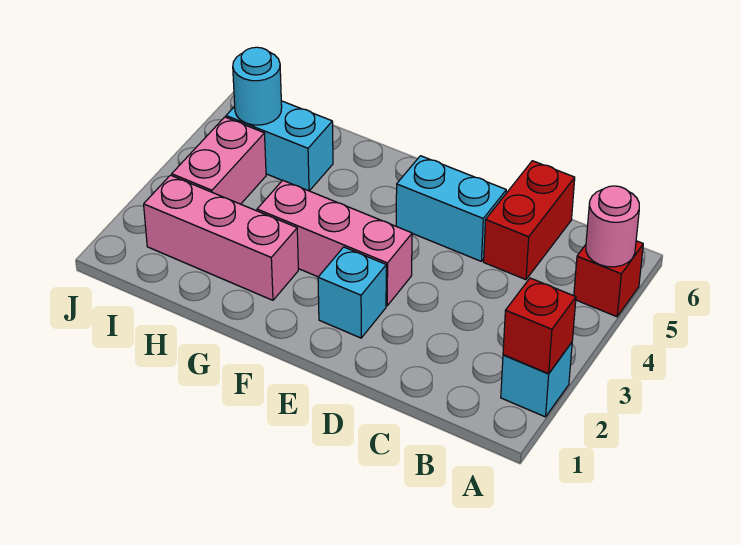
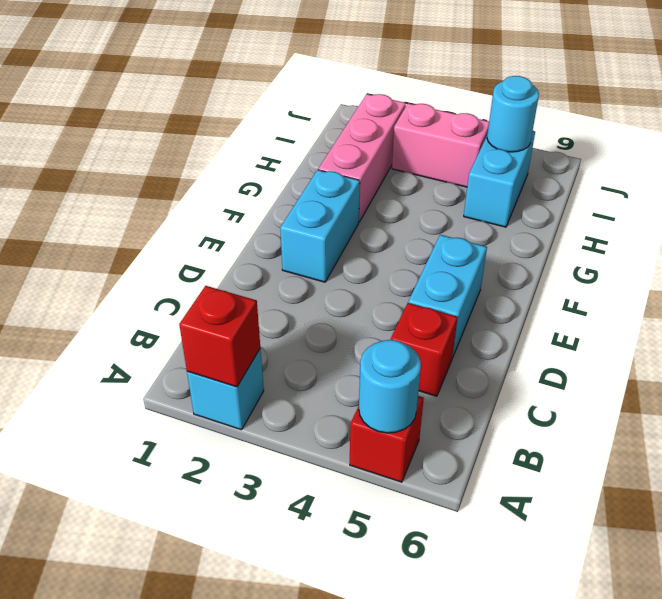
pink 1x1 round brick [586,186,639,267] -> cyan 1x1 round brick [359,340,421,433]
red 1x2 brick [484,161,575,280] -> red 1x1 brick [391,303,458,396]
cyan 1x1 brick [318,247,386,338] -> cyan 1x2 brick [280,170,360,282]
pink 1x3 brick [257,180,412,306] -> none

